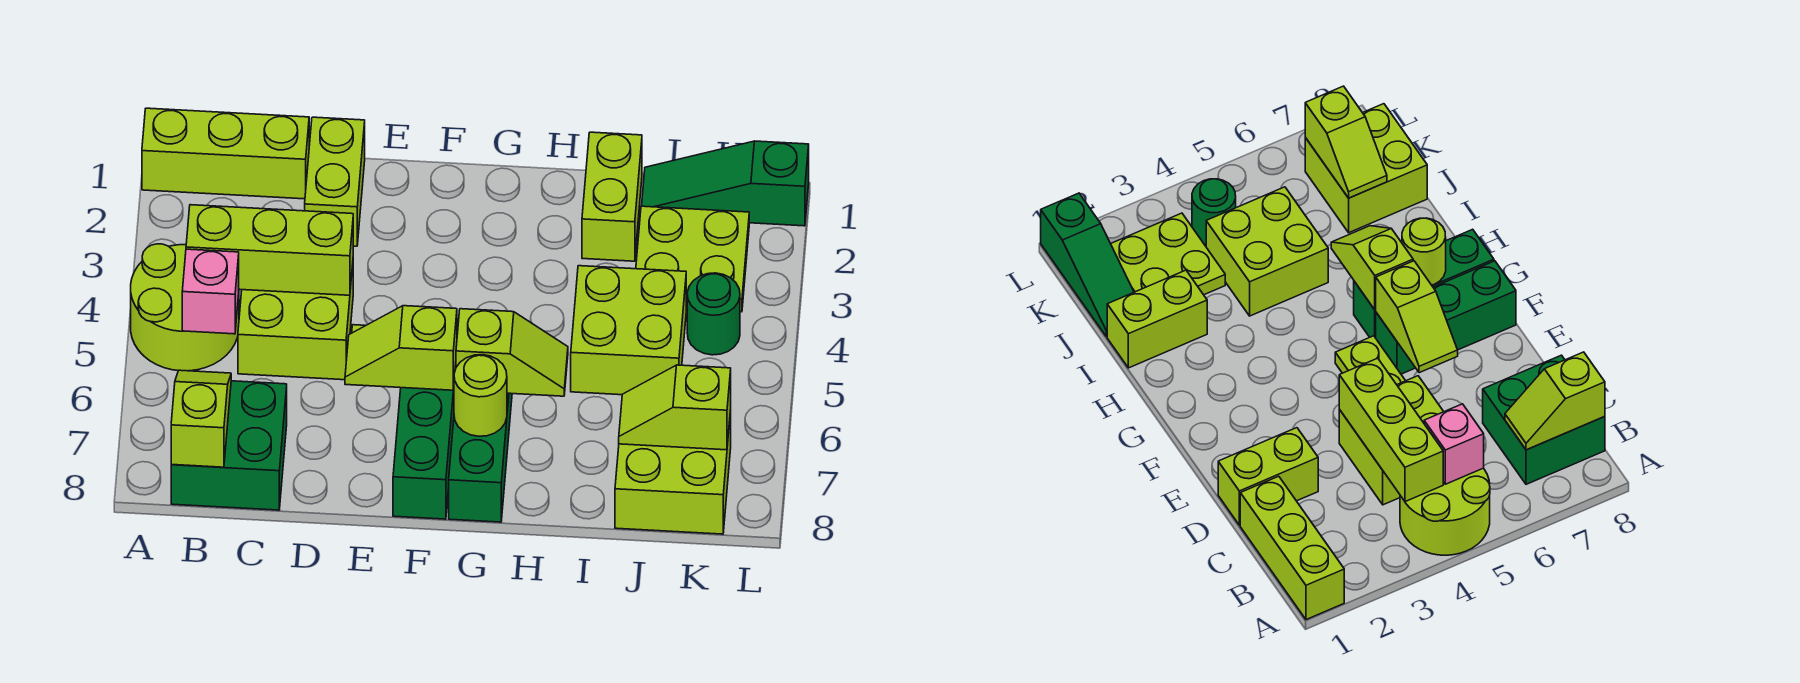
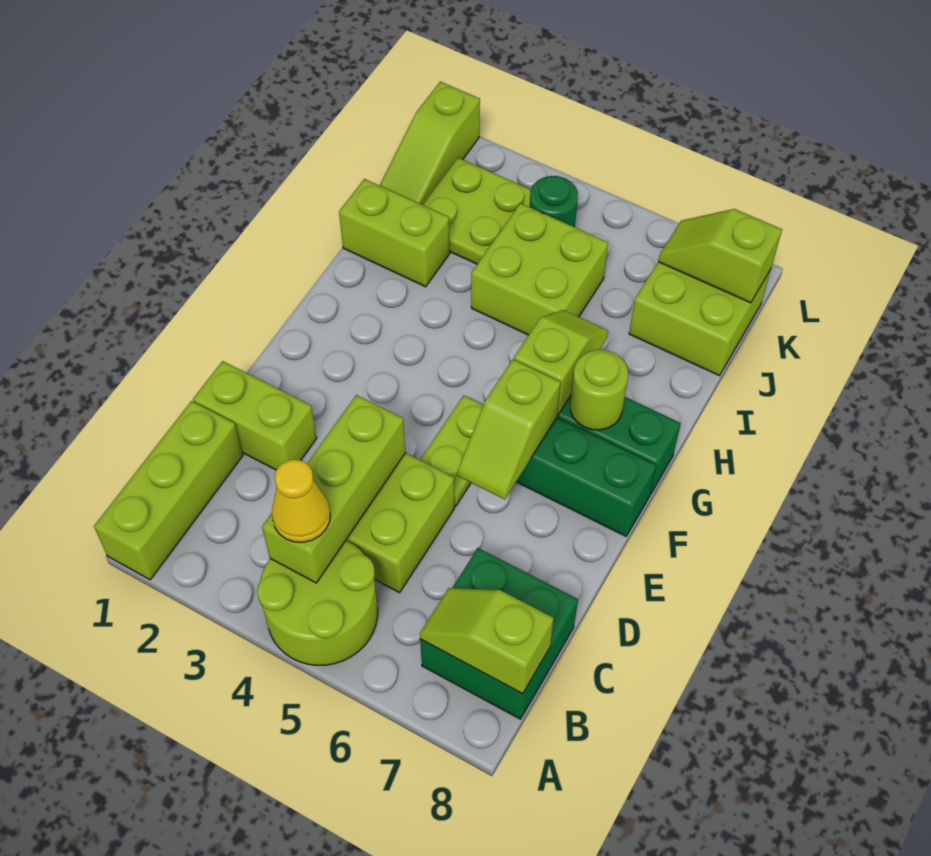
none -> yellow 1x1 cone [272,460,330,542]
pink 1x1 brick [182,249,239,334] -> none
green 1x3 slope [642,141,809,226] -> lime 1x3 slope [380,82,480,205]
lime 1x2 slope [619,365,731,450] -> lime 1x2 slope turned to [658,209,782,303]

